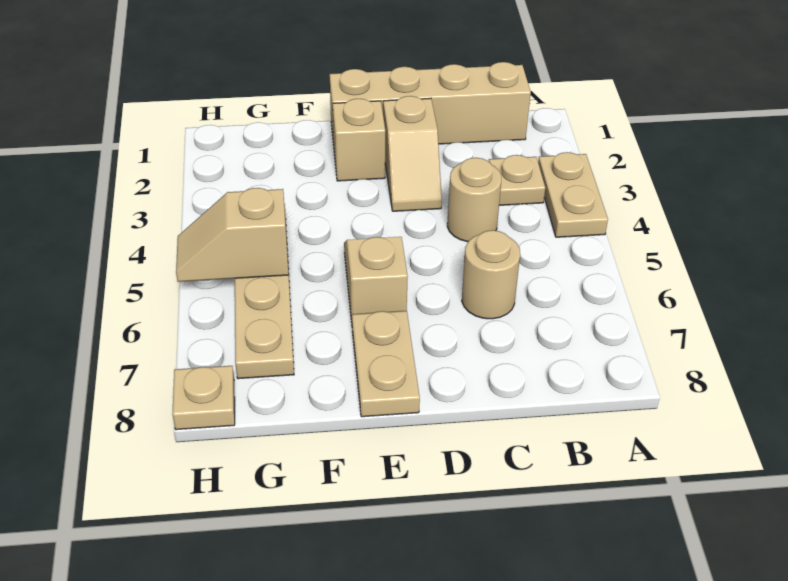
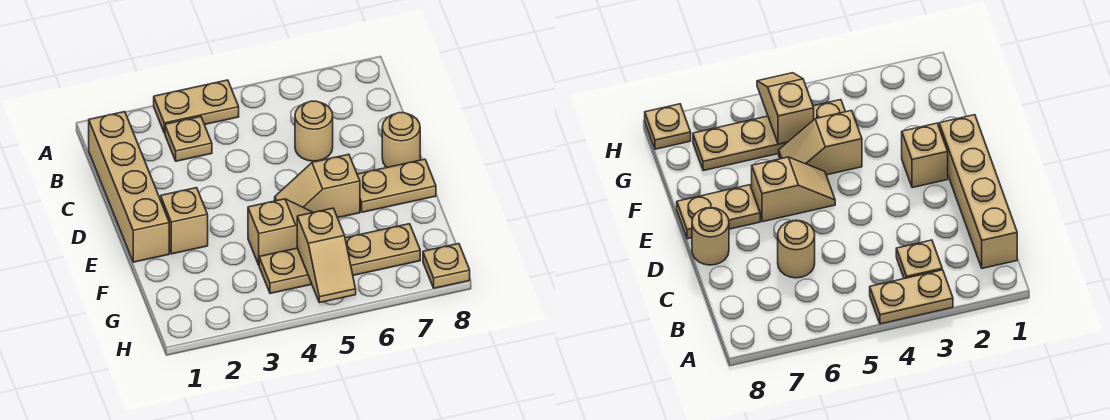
tan 1x1 round brick [447,158,501,242] -> tan 1x1 round brick moved to [382,113,420,167]
tan 1x2 slope [383,96,442,211] -> tan 1x2 slope moved to [248,199,313,265]

